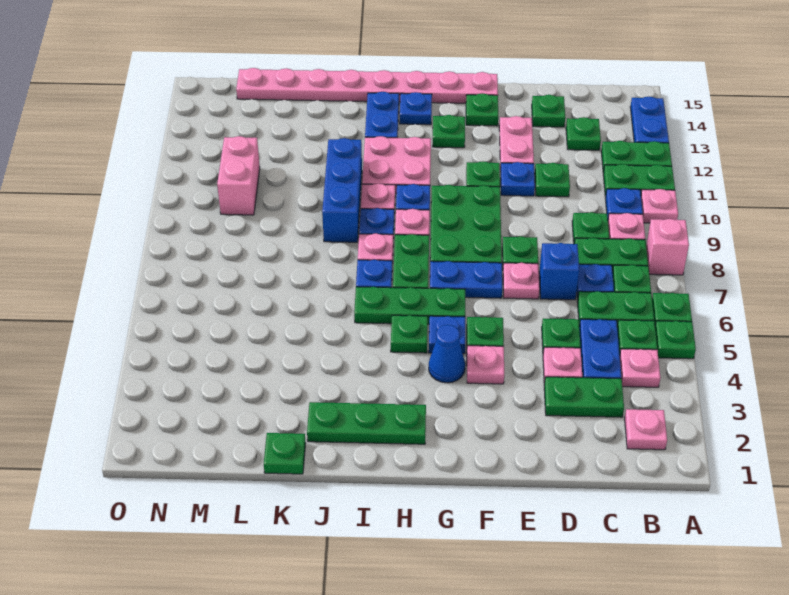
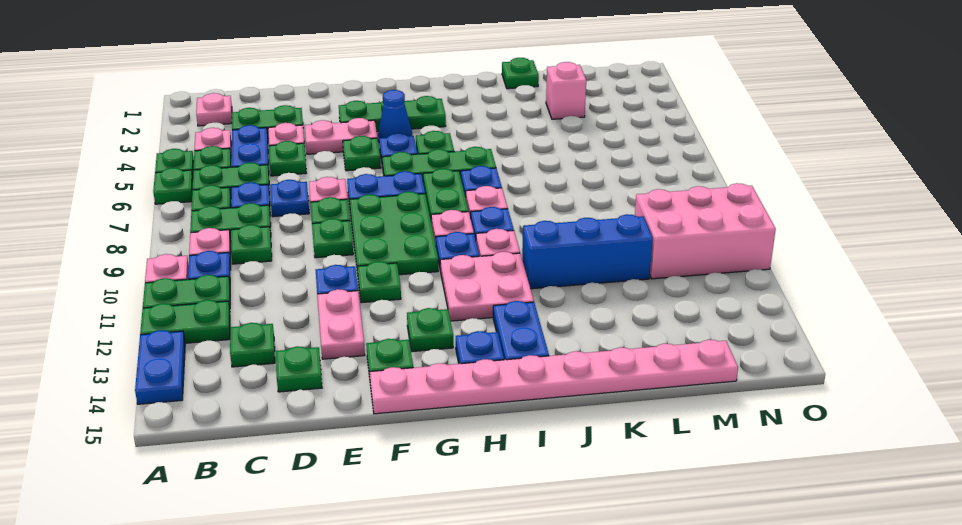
pink 1x1 brick [646,219,689,275] -> pink 1x1 brick moved to [546,62,586,119]
blue 1x1 brick [539,243,579,300] -> blue 1x1 plate [270,180,309,217]
green 1x1 plate [535,163,570,197] -> green 1x1 plate moved to [312,219,353,258]
pink 1x1 plate [467,346,504,384] -> pink 1x2 plate [305,118,377,154]
green 1x3 plate [307,402,426,444] -> green 1x3 plate moved to [339,96,446,131]
blue 1x3 brick [322,138,362,242] -> blue 1x3 brick turned to [522,214,653,289]
pink 1x2 brick [217,136,260,215] -> pink 2x3 brick [635,183,776,279]

